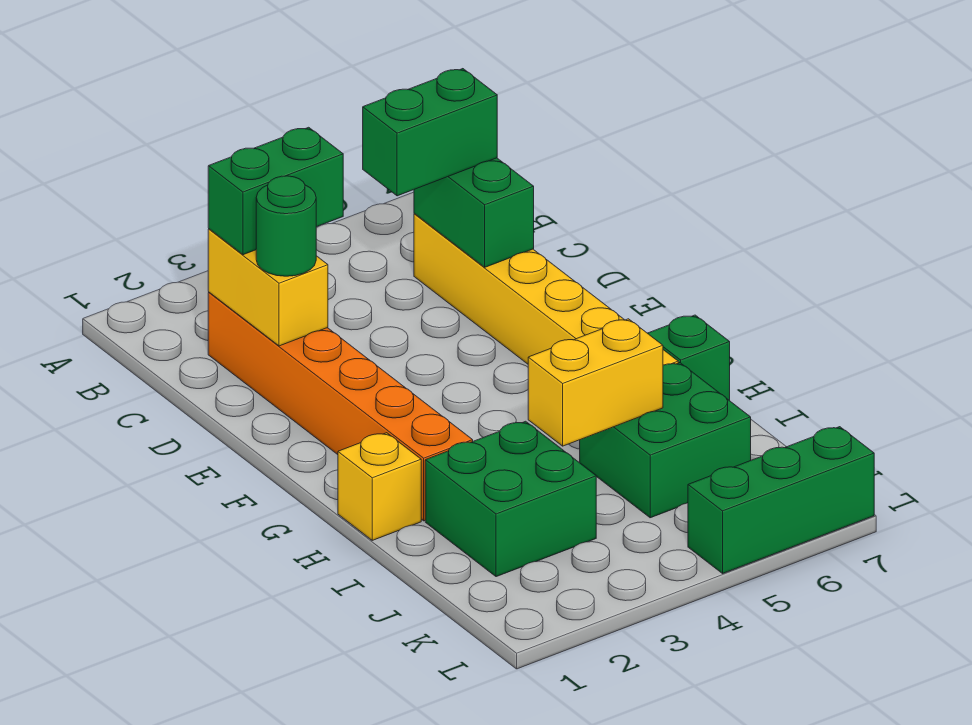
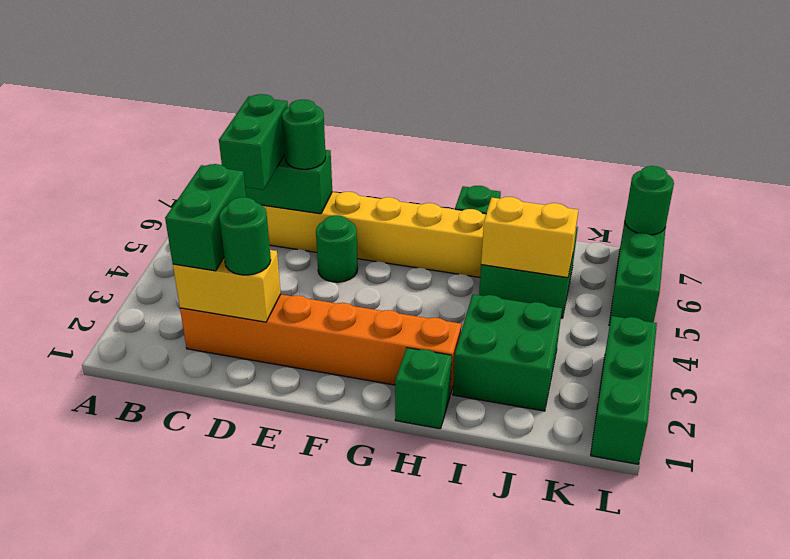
none -> green 1x1 round brick [282,99,326,169]
none -> green 1x1 round brick [316,215,358,282]
yellow 1x1 brick [338,433,421,540] -> green 1x1 brick [395,348,452,429]
yellow 1x2 brick [528,319,663,446] -> yellow 1x2 brick turned to [481,197,578,278]
none -> green 1x3 brick [591,316,657,464]
none -> green 1x1 round brick [625,166,674,235]

